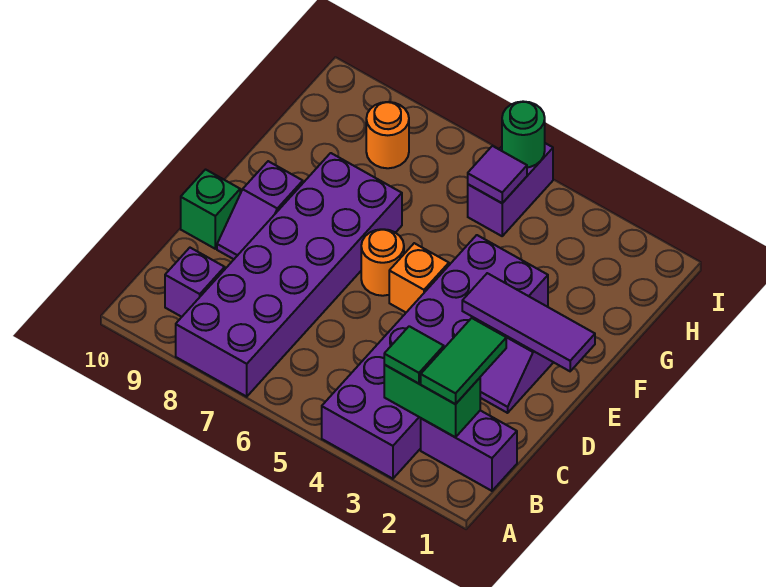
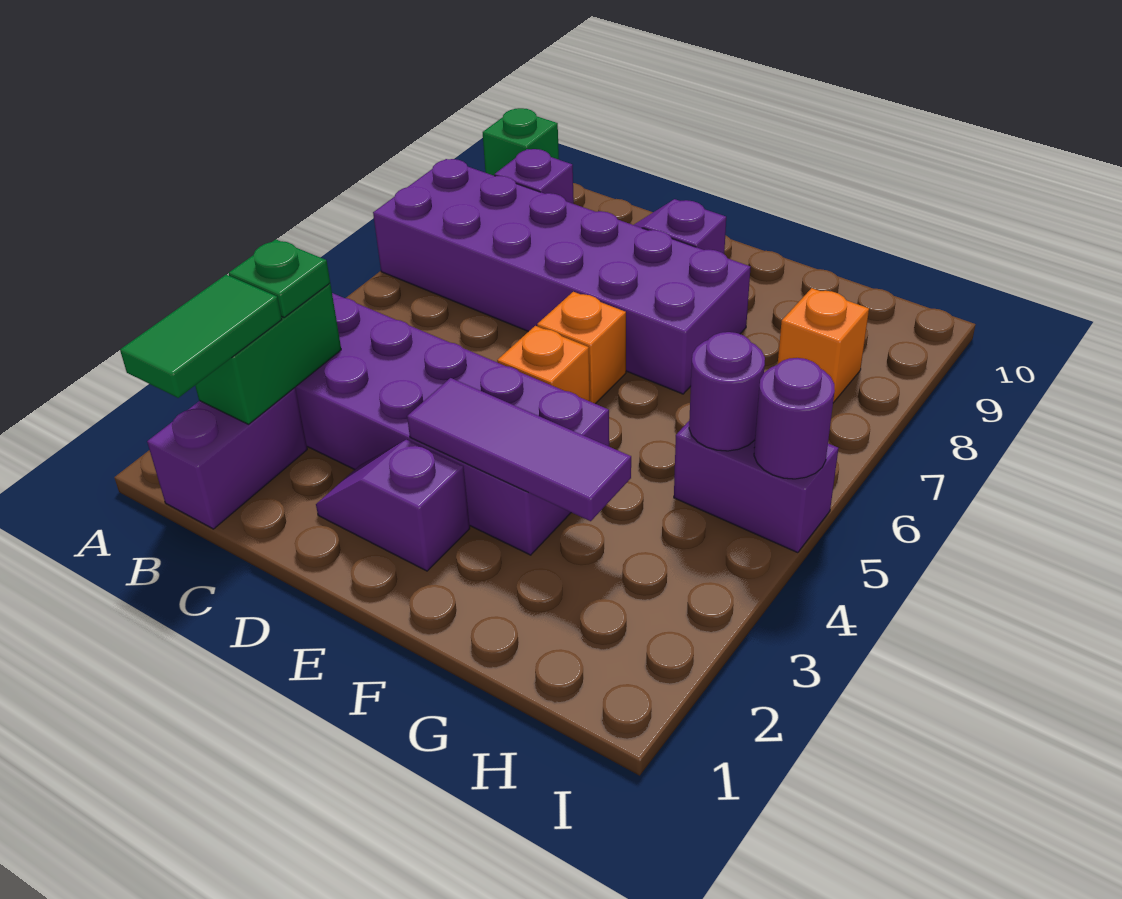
green 1x2 tile [421,318,506,404] -> green 1x2 tile turned to [120,275,282,398]
green 1x1 tile [384,326,444,384] -> green 1x1 plate [229,239,330,318]
green 1x1 brick [181,170,240,249] -> green 1x1 brick moved to [483,108,559,176]
purple 1x3 tile [462,273,595,371] -> purple 1x3 tile turned to [407,378,631,521]
orange 1x1 round brick [361,229,404,296] -> orange 1x1 brick [537,292,626,404]
purple 1x1 tile [468,146,527,203] -> purple 1x1 round brick [689,332,765,451]
orange 1x1 round brick [366,102,409,168] -> orange 1x1 brick [778,288,869,403]
green 1x1 round brick [502,101,545,167] -> purple 1x1 round brick [754,358,835,479]

